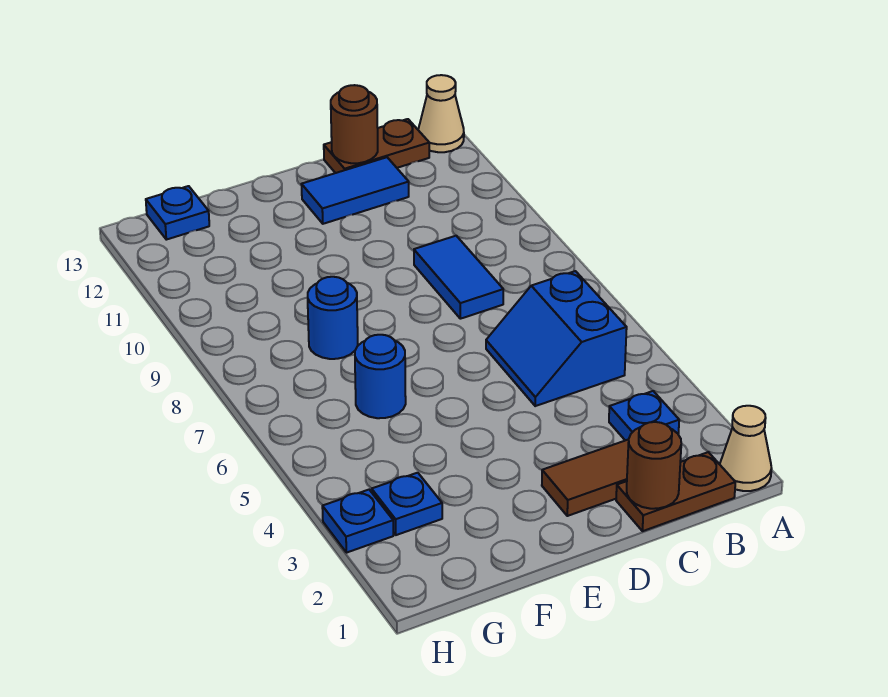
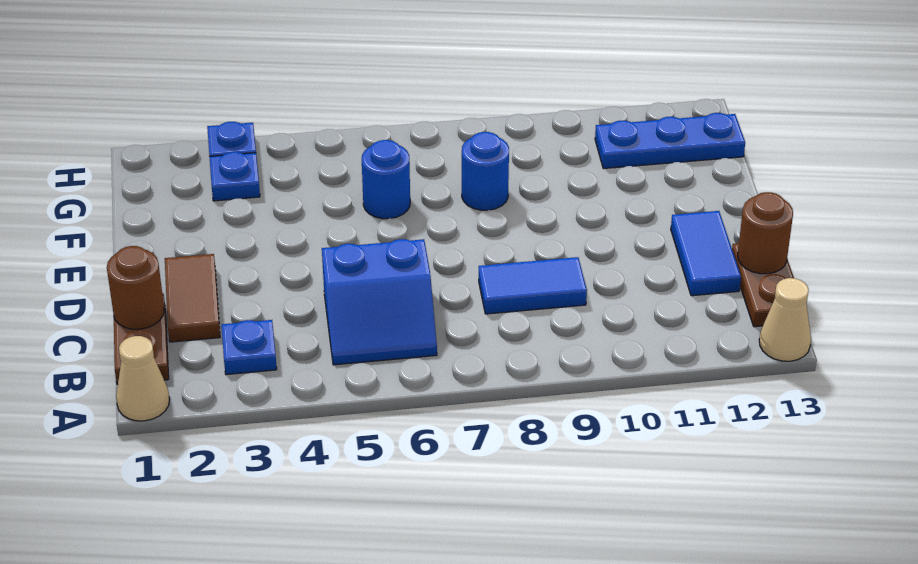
blue 2x2 slope [486,271,627,406] -> blue 2x2 slope turned to [322,239,437,365]
blue 1x1 plate [146,186,209,240] -> blue 1x3 plate [595,113,745,169]

